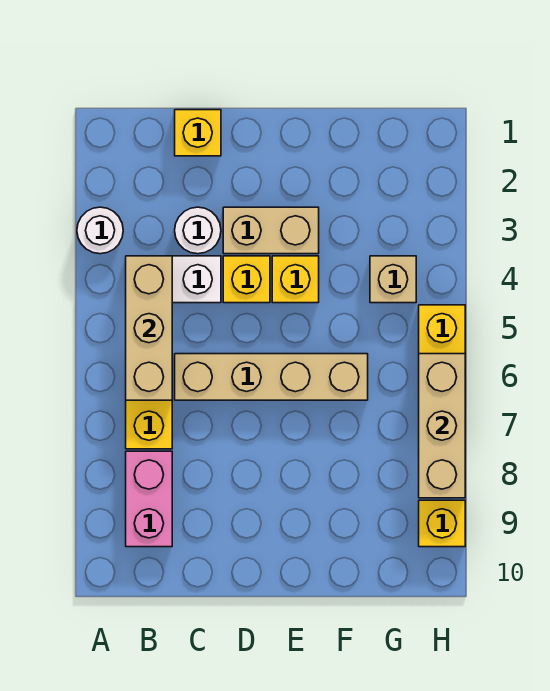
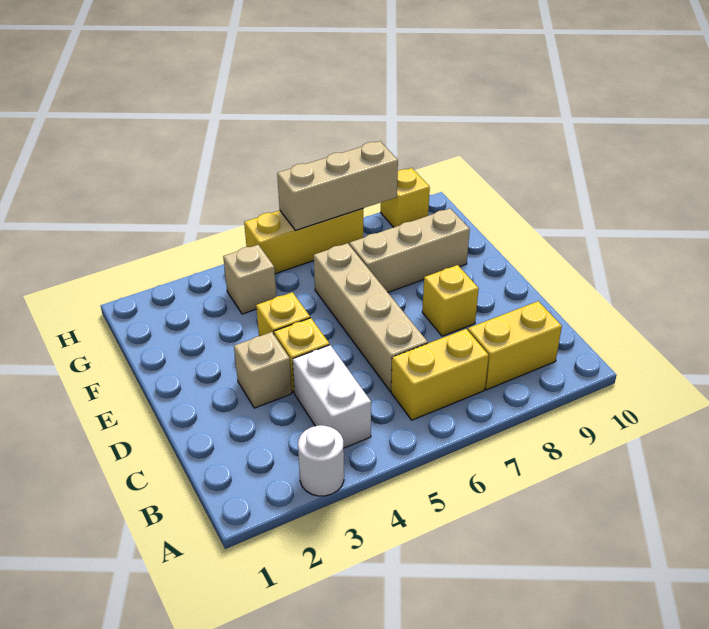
tan 1x3 brick [126,256,172,400] -> tan 1x3 brick moved to [349,209,470,292]
pink 1x2 brick [126,451,172,547] -> yellow 1x2 brick [468,301,562,390]
yellow 1x1 brick [175,110,221,156] -> yellow 1x1 brick moved to [422,265,479,336]
white 1x1 round brick [175,207,221,254] -> none
tan 1x2 brick [223,207,319,254] -> tan 1x1 brick [234,332,292,408]

